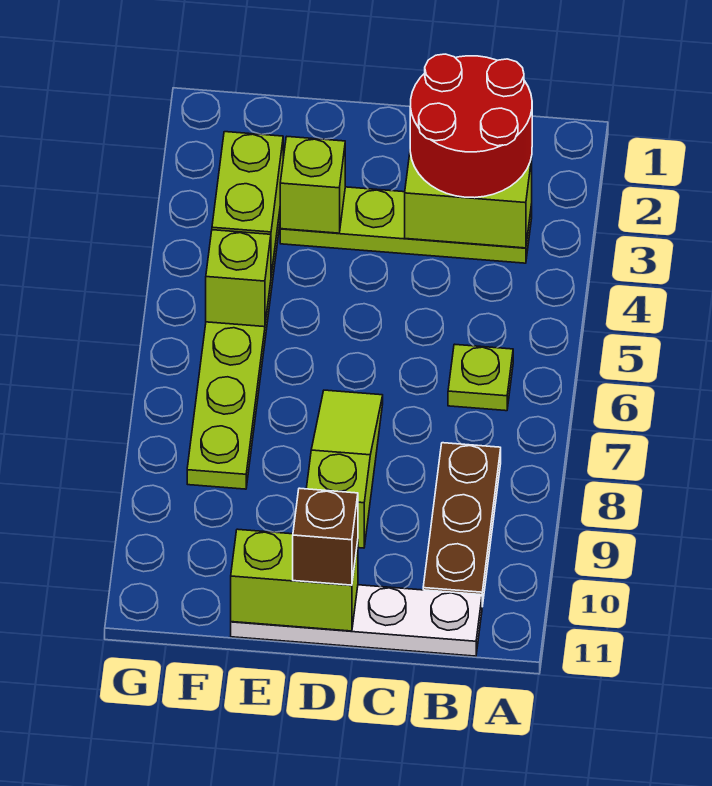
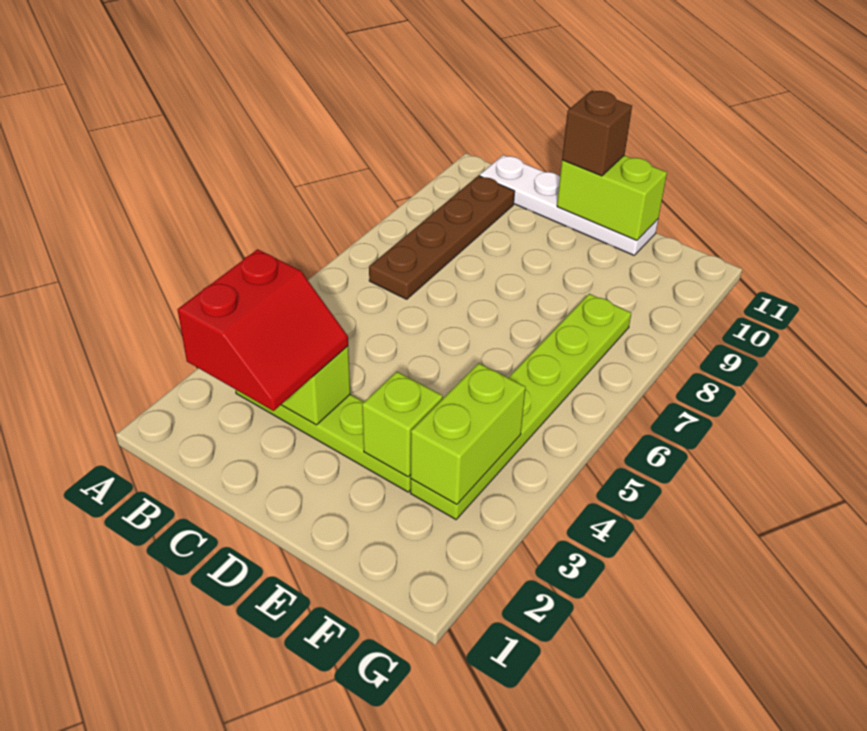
red 2x2 round brick [410,54,532,198] -> red 2x2 slope [178,249,348,411]
lime 1x1 plate [448,344,513,411] -> none
brown 1x3 plate [423,443,501,606] -> brown 1x4 plate [369,176,515,299]
lime 1x3 slope [306,390,383,548] -> none
lime 1x1 brick [206,230,271,327] -> none

